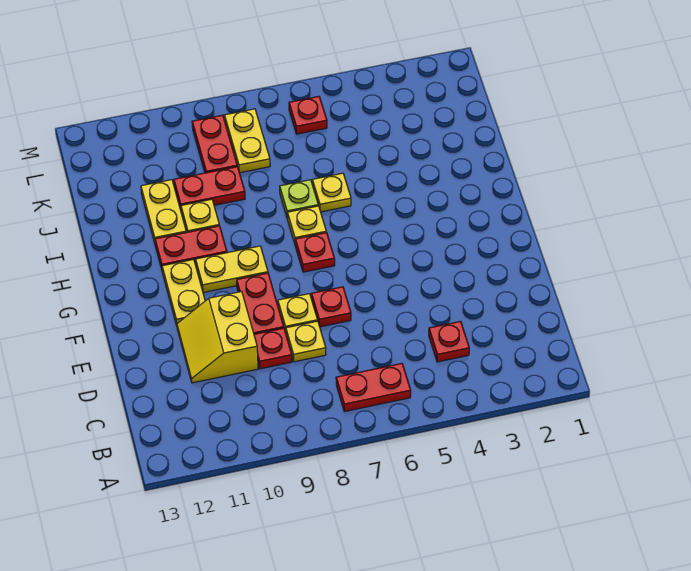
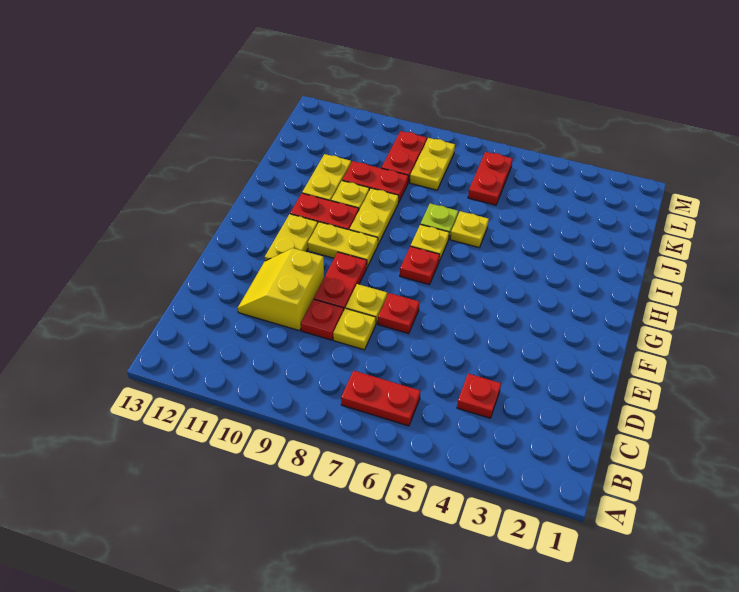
none -> yellow 1x2 plate [350,188,399,244]
red 1x1 plate [289,96,327,134] -> red 1x2 plate [468,152,513,205]

